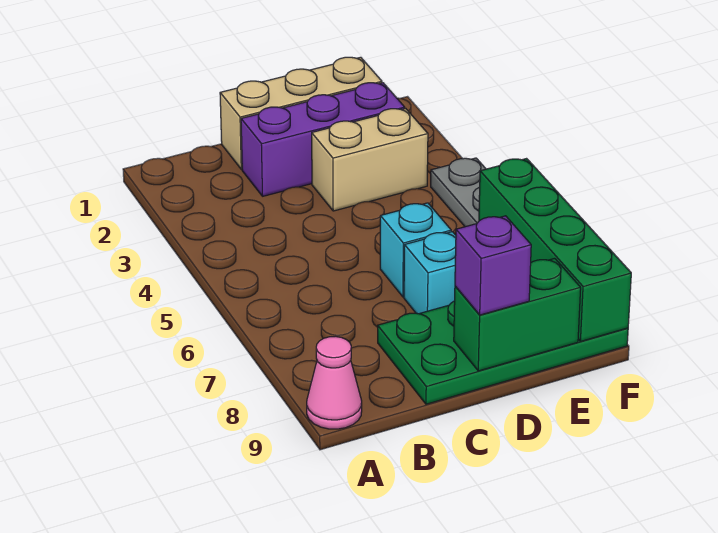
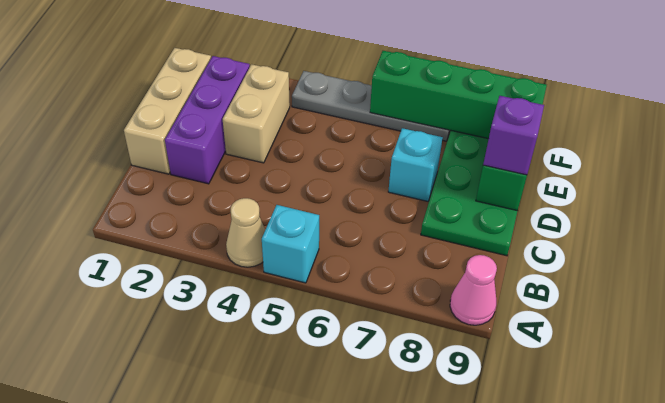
none -> tan 1x1 cone [226,198,265,267]
cyan 1x1 brick [380,203,451,297] -> cyan 1x1 brick moved to [262,205,319,283]

